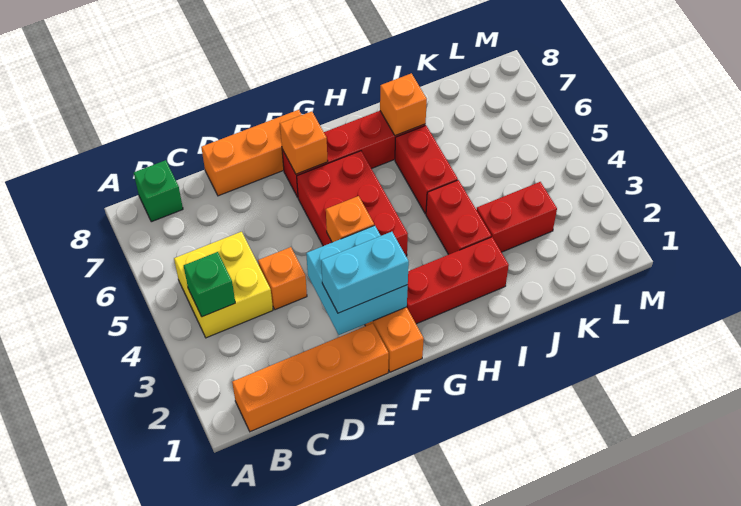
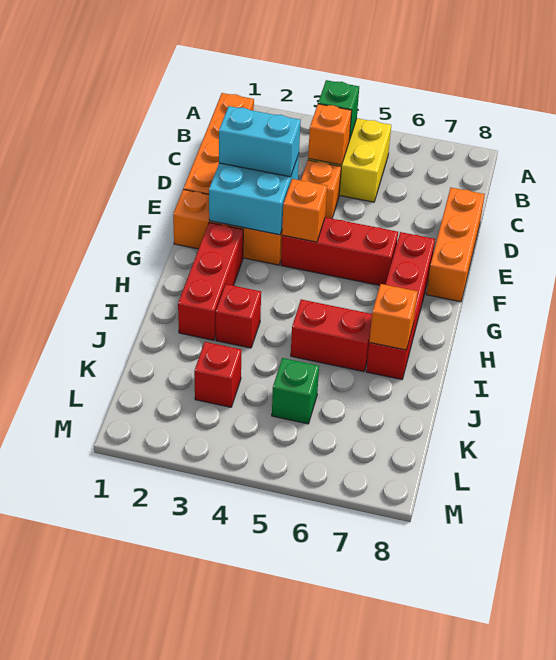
green 1x1 brick [134,160,183,222] -> green 1x1 brick moved to [272,358,319,424]
cyan 1x2 brick [321,232,409,313] -> cyan 1x2 brick turned to [219,106,301,177]
red 2x3 brick [297,151,408,256] -> red 1x3 brick [281,217,398,285]
orange 1x1 brick [280,111,328,174] -> orange 1x1 brick moved to [308,104,352,165]
red 1x2 brick [426,180,491,255] -> red 1x1 brick [216,284,261,348]
red 1x2 brick [477,182,557,252] -> red 1x1 brick [194,342,241,407]

